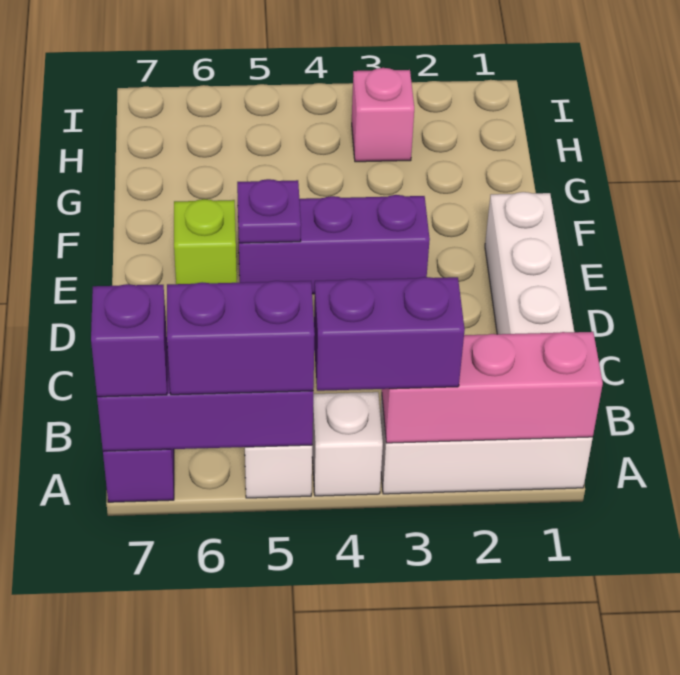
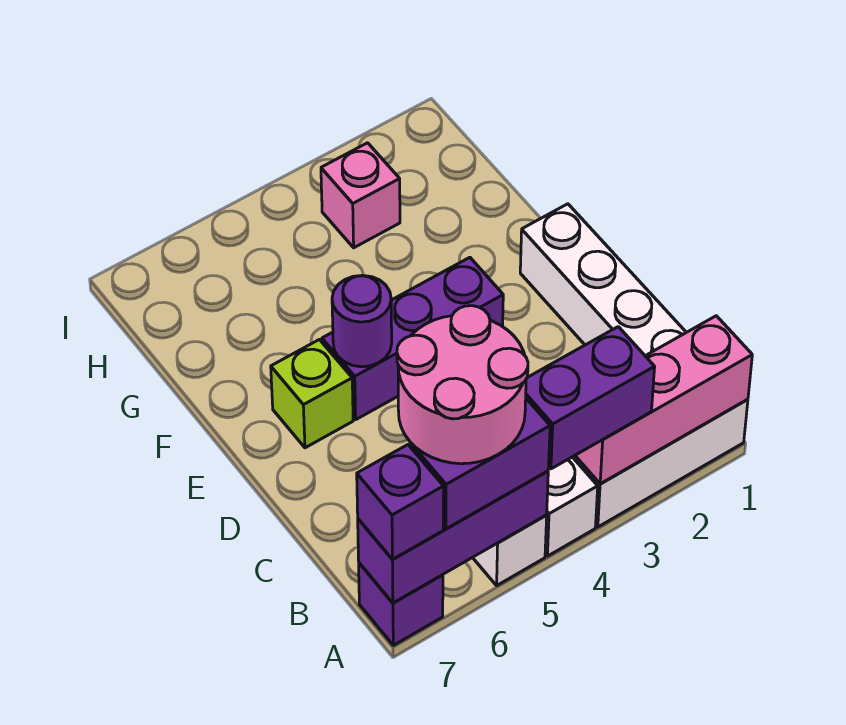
none -> pink 2x2 round brick [397,306,528,464]
purple 1x1 plate [237,179,301,243] -> purple 1x1 round brick [332,275,392,367]

